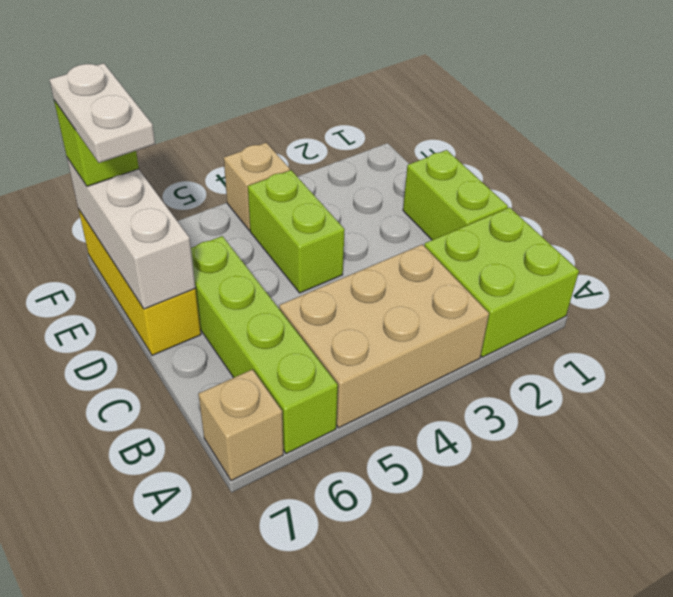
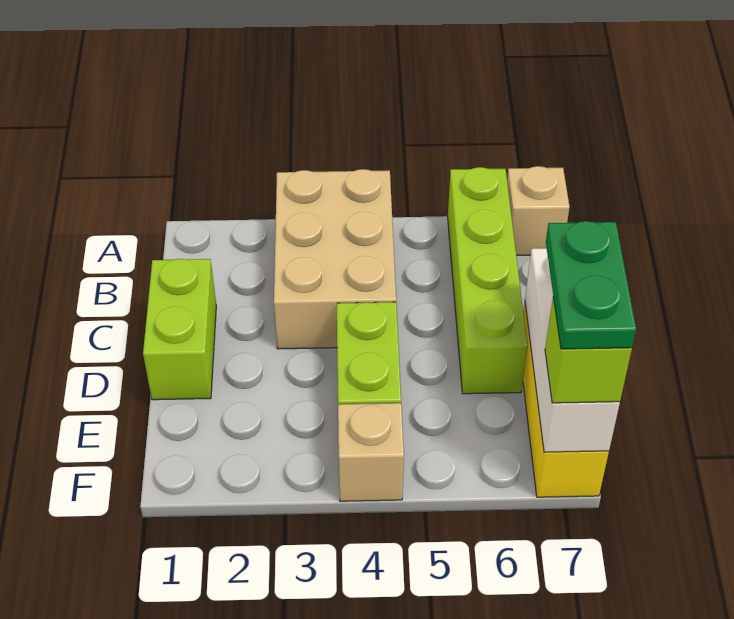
lime 2x2 brick [424,207,579,357] -> none
tan 2x3 brick [279,244,489,428] -> tan 2x3 brick turned to [274,169,396,349]
white 1x2 plate [49,63,155,163] -> green 1x2 plate [546,221,636,349]

